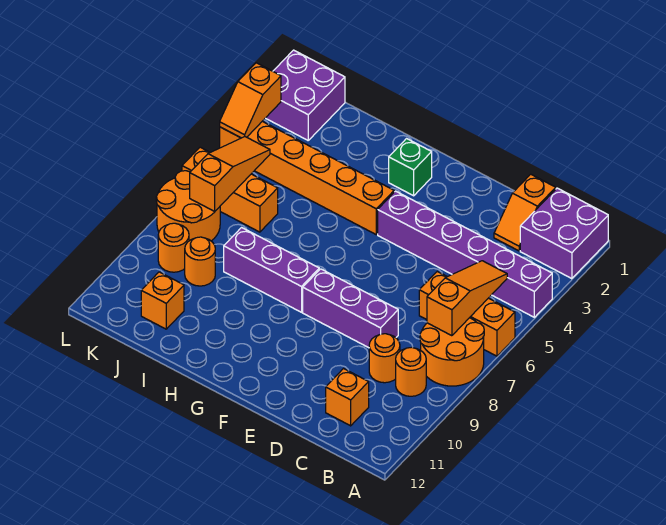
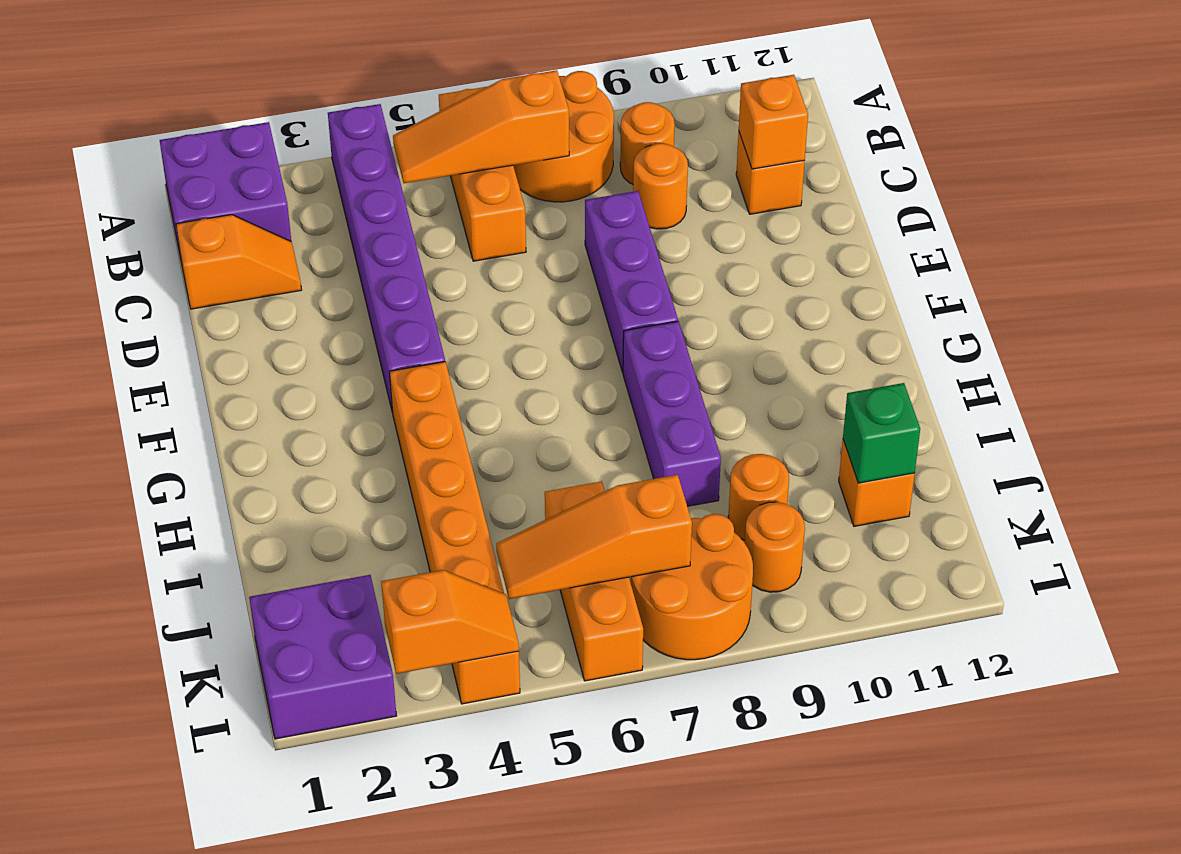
none -> orange 1x1 brick [739,75,808,169]
green 1x1 brick [389,139,432,196] -> green 1x1 brick moved to [843,383,920,483]

